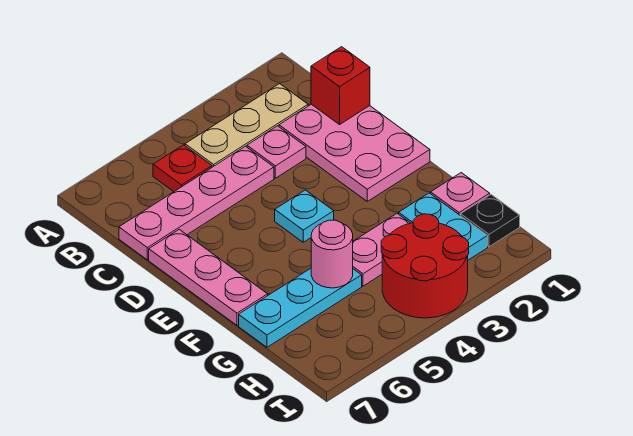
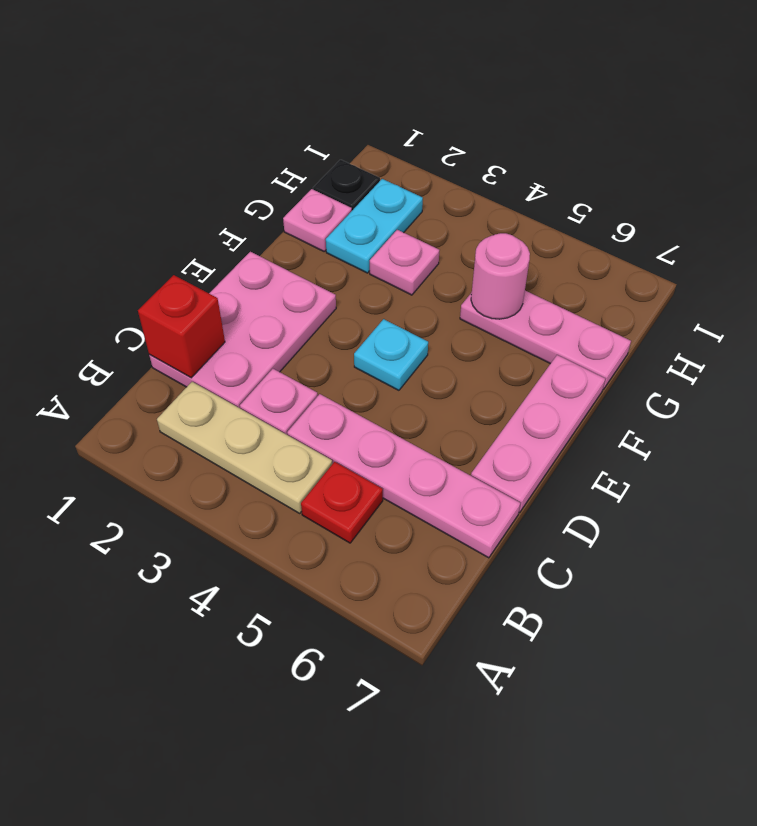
pink 1x2 plate [353,214,410,286] -> pink 1x1 plate [370,230,439,295]
cyan 1x3 plate [239,268,362,347] -> pink 1x3 plate [460,291,631,389]
red 2x2 round brick [381,214,469,318] -> none

